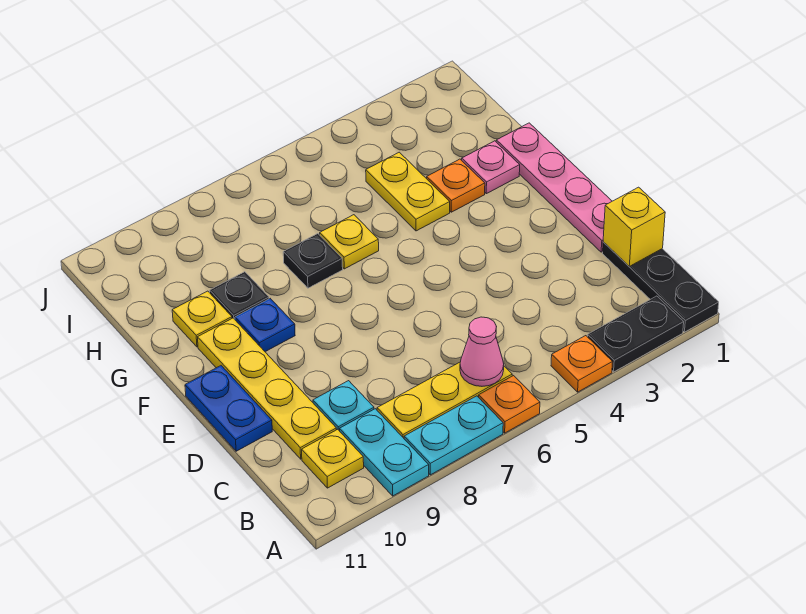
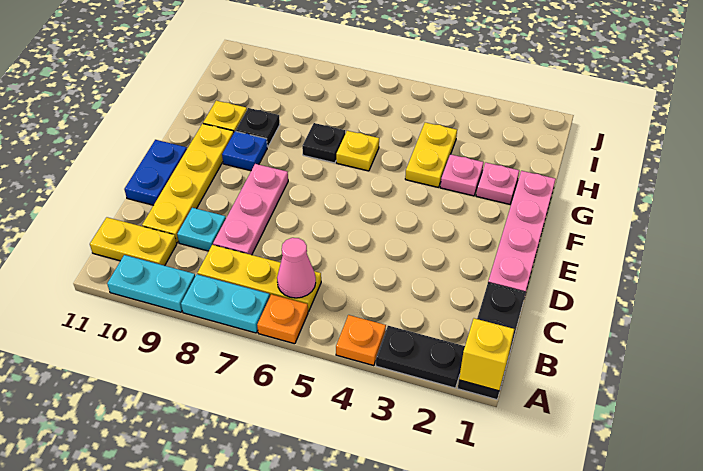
cyan 1x2 plate [340,409,429,496] -> cyan 1x2 plate turned to [107,255,195,312]
yellow 1x1 plate [302,429,364,488] -> yellow 1x2 plate [90,217,177,266]
yellow 1x1 brick [603,187,665,266] -> yellow 1x1 brick moved to [459,318,514,391]
none -> pink 1x3 plate [213,164,288,255]
orange 1x1 plate [427,159,485,212] -> pink 1x1 plate [440,154,484,196]

